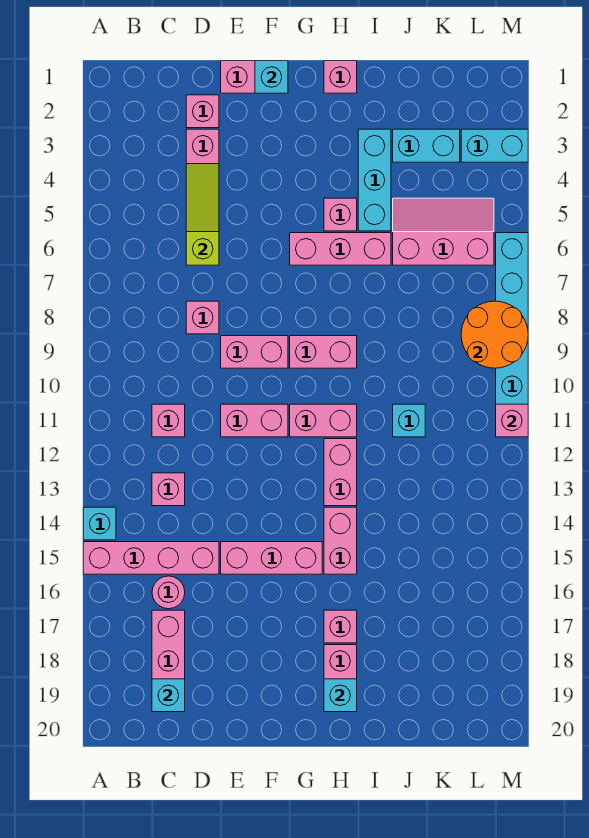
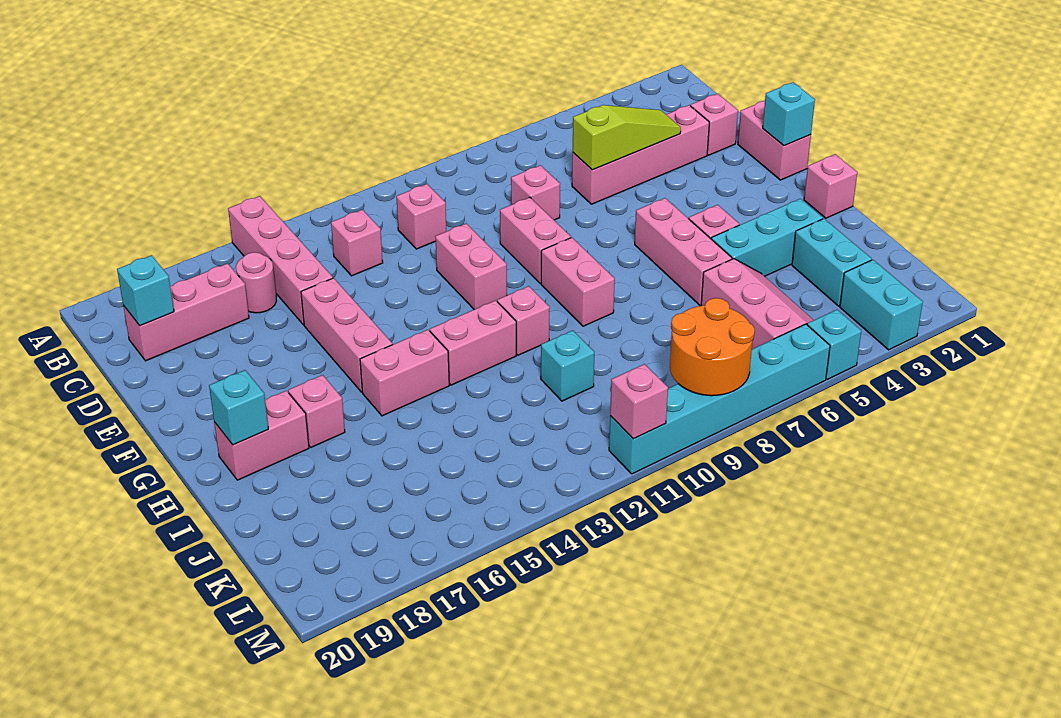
cyan 1x1 brick [83,507,116,540] -> cyan 1x1 brick moved to [807,310,861,380]
pink 1x2 brick [290,404,357,437] -> pink 1x1 brick [497,286,550,355]

